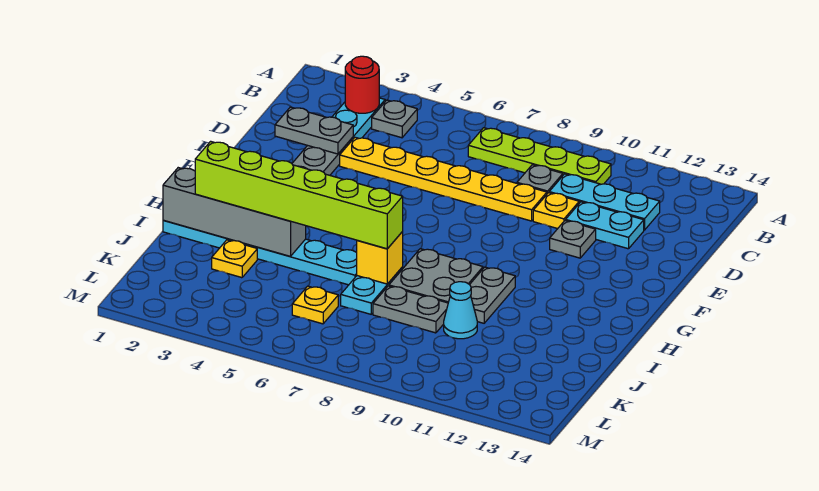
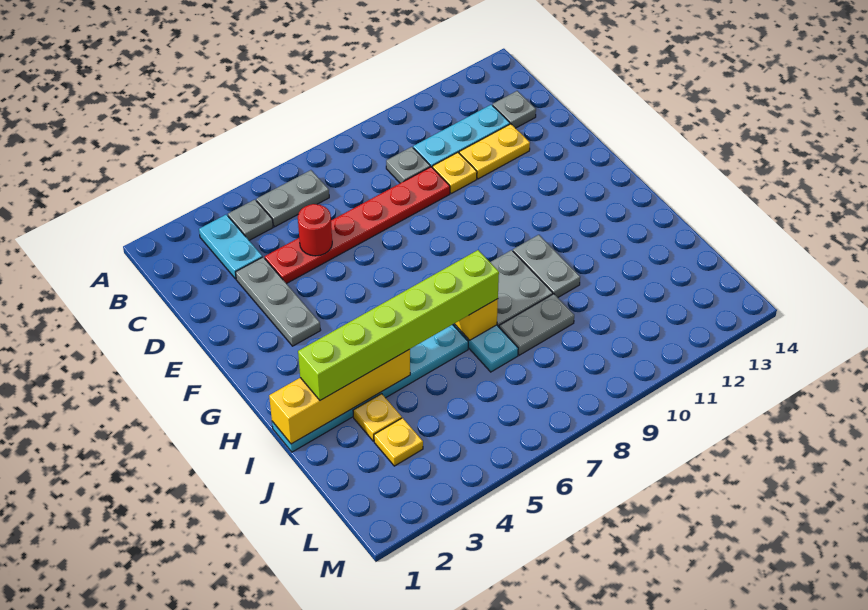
red 1x1 round brick [345,56,379,113] -> red 1x1 round brick moved to [298,204,332,256]
lime 1x4 plate [468,128,611,184] -> none
grey 1x2 plate [275,107,353,154] -> grey 1x2 plate moved to [256,170,329,227]
yellow 1x6 plate [340,137,547,221] -> red 1x6 plate [265,167,450,284]
cyan 1x2 plate [566,202,644,249] -> yellow 1x2 plate [459,124,530,179]
grey 1x1 plate [550,220,596,258] -> grey 1x1 plate moved to [493,91,536,128]
grey 1x4 brick [163,168,306,256] -> yellow 1x4 brick [269,349,410,444]
cyan 1x1 cone [444,282,477,339] -> none
yellow 1x1 plate [292,286,338,324] -> yellow 1x1 plate moved to [374,418,423,466]

